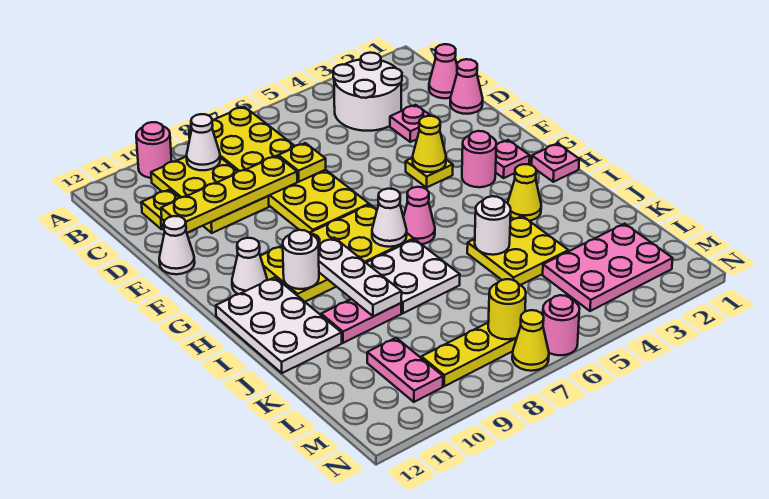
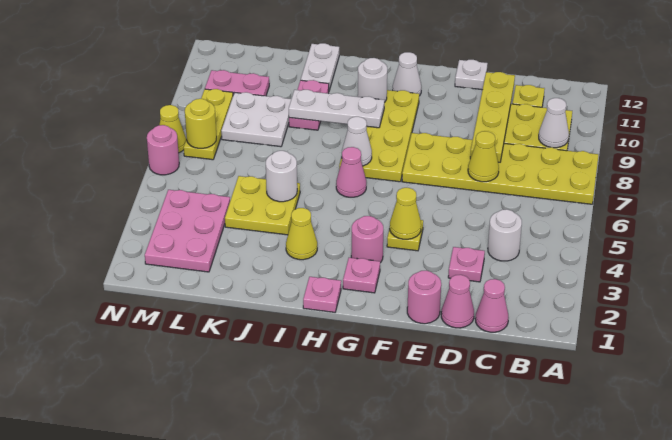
pink 1x1 round brick [136,122,172,178] -> pink 1x1 round brick moved to [407,270,441,324]
white 2x2 round brick [333,53,402,131] -> white 1x1 round brick [488,209,522,261]
yellow 1x1 plate [278,143,326,182] -> yellow 1x1 cone [468,131,499,182]
white 1x1 cone [159,216,195,274] -> white 1x1 plate [455,60,487,90]
white 2x3 plate [216,277,342,373] -> white 1x2 plate [301,43,339,90]
white 2x2 plate [366,239,460,313] -> white 2x2 plate moved to [221,92,291,147]

